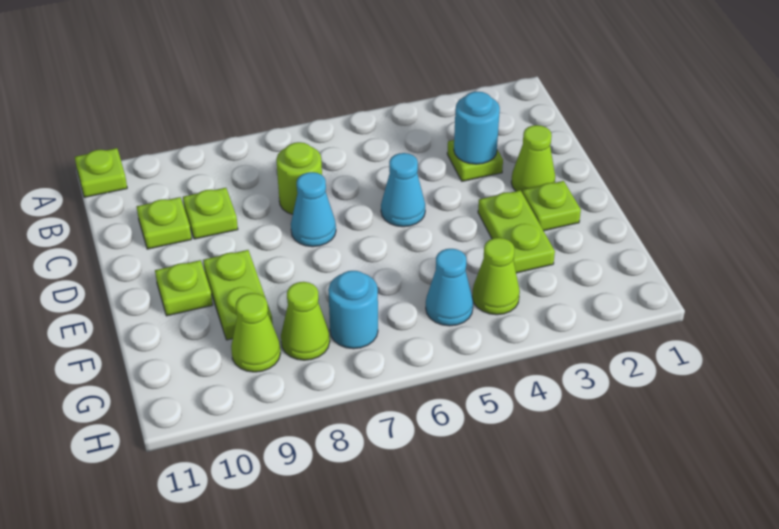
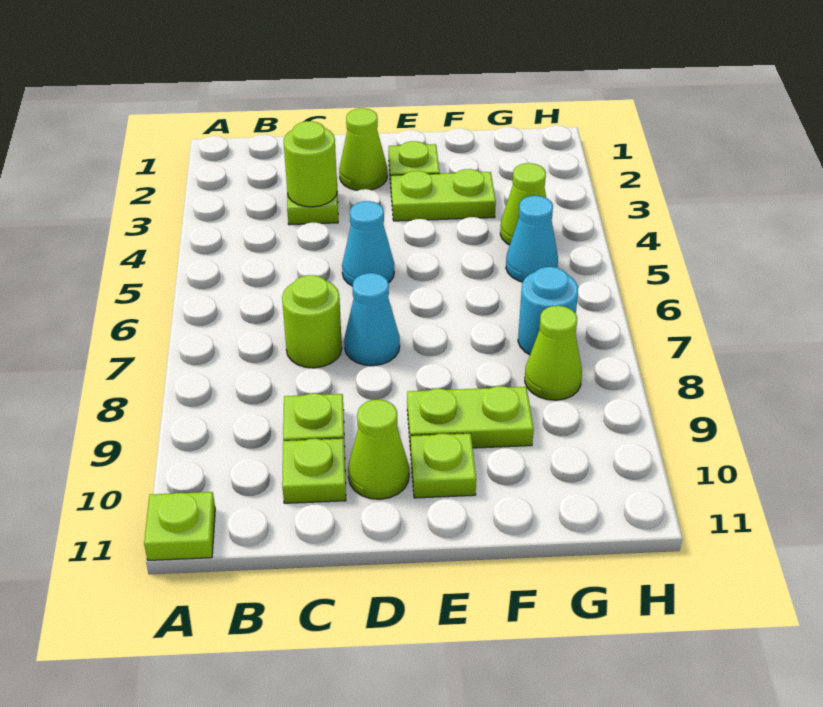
cyan 1x1 round brick [454,92,500,164] -> lime 1x1 round brick [284,121,337,207]
lime 1x1 cone [231,293,281,372] -> lime 1x1 cone moved to [348,400,409,499]

